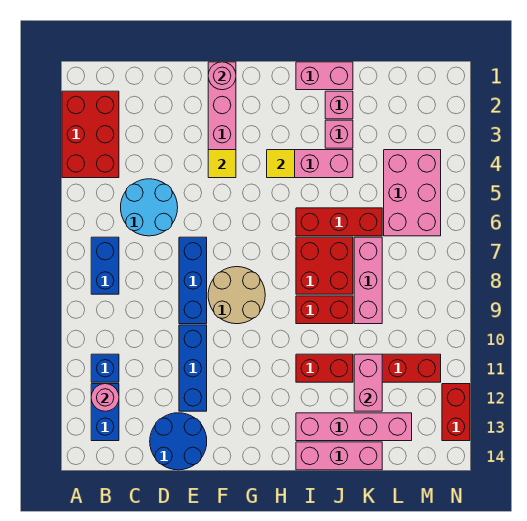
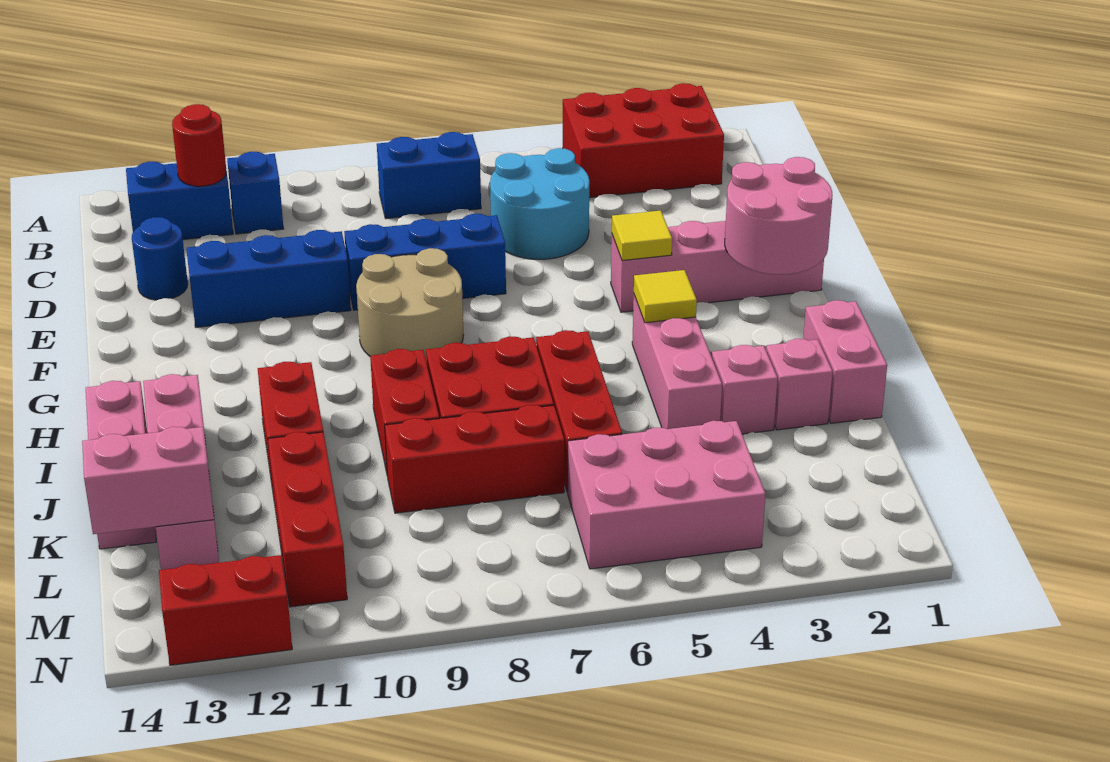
pink 1x1 round brick [91,384,119,411] -> red 1x1 round brick [172,104,226,186]
blue 2x2 round brick [150,413,207,470] -> blue 1x1 round brick [132,217,188,300]
pink 1x1 round brick [208,62,236,90] -> pink 2x2 round brick [725,157,833,275]
pink 1x3 brick [354,237,382,324] -> red 1x3 brick [385,405,564,513]
pink 1x2 brick [354,354,382,411] -> pink 1x2 brick moved to [82,427,214,534]

